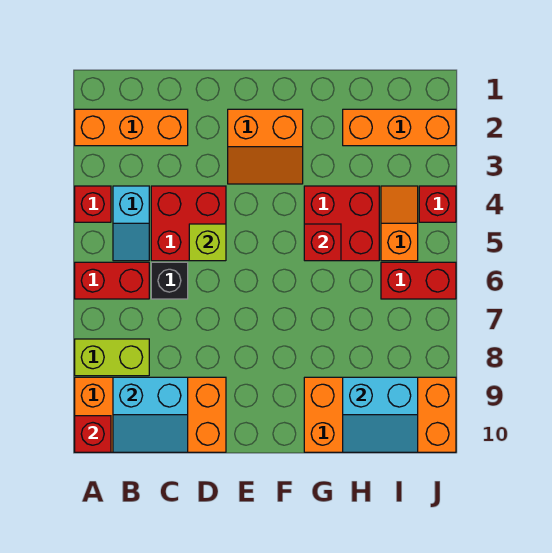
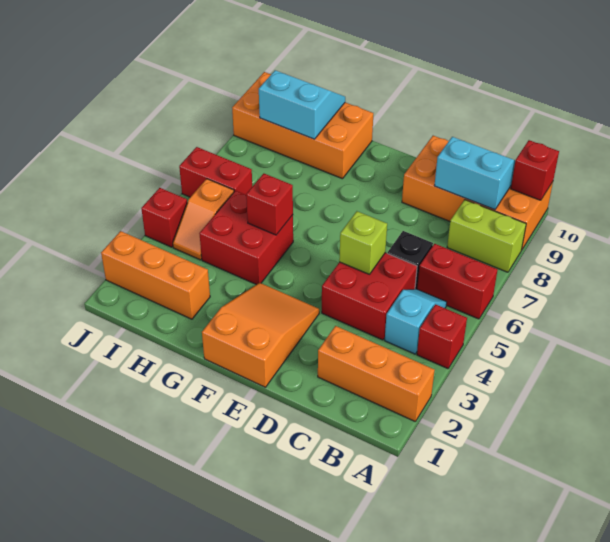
orange 2x2 slope [228,109,303,184] -> orange 2x3 slope [202,283,319,387]

